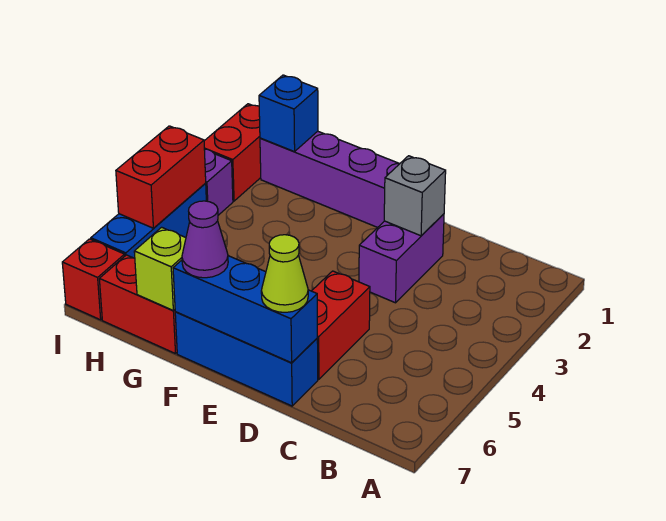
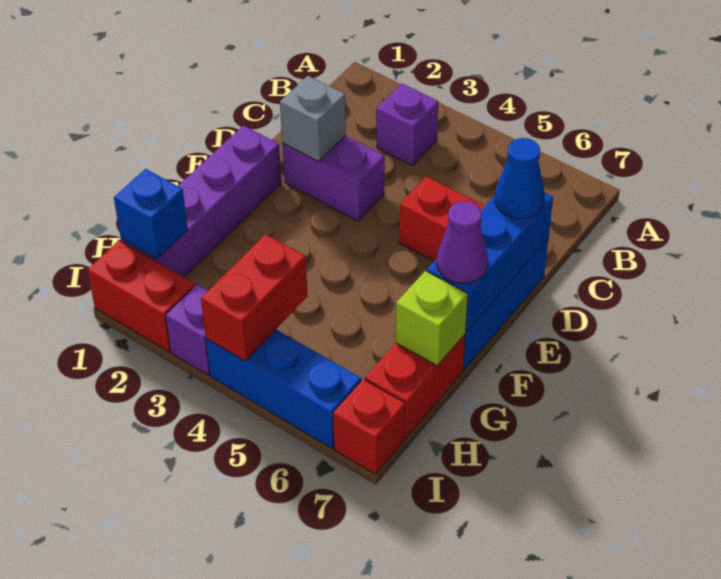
none -> purple 1x1 brick [376,84,438,165]
lime 1x1 cone [261,235,308,312] -> blue 1x1 cone [495,138,545,219]
red 1x2 brick [116,126,206,228] -> red 1x2 brick turned to [201,234,308,361]

